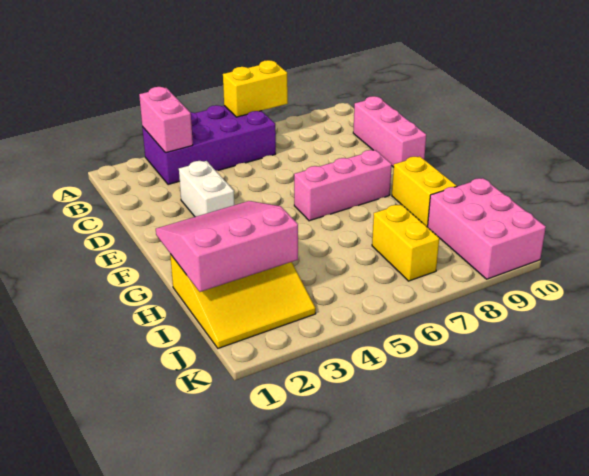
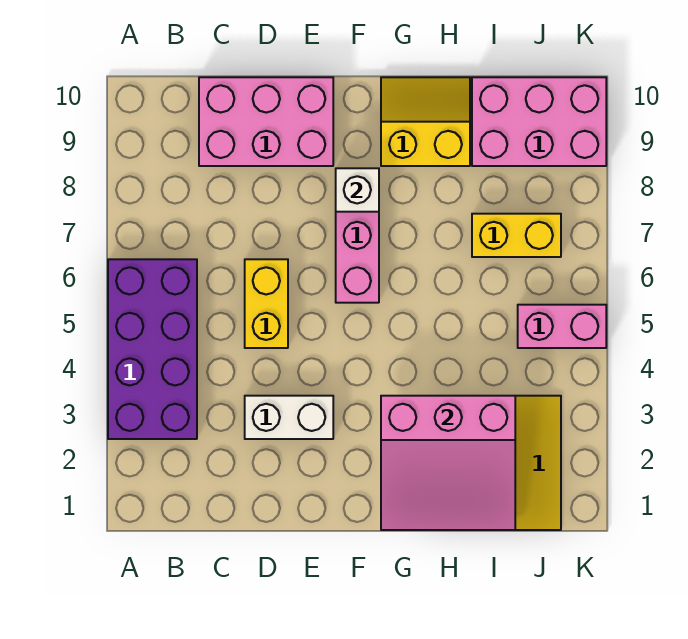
pink 1x2 brick [139,87,193,153] -> pink 1x2 brick moved to [518,305,606,348]
yellow 1x2 brick [223,60,288,117] -> yellow 1x2 brick moved to [245,259,288,348]
pink 1x3 brick [353,96,426,167] -> pink 2x3 brick [199,77,333,166]
none -> white 1x1 brick [336,168,379,212]
pink 3x3 slope [156,201,298,292] -> pink 3x3 slope turned to [381,396,515,530]

